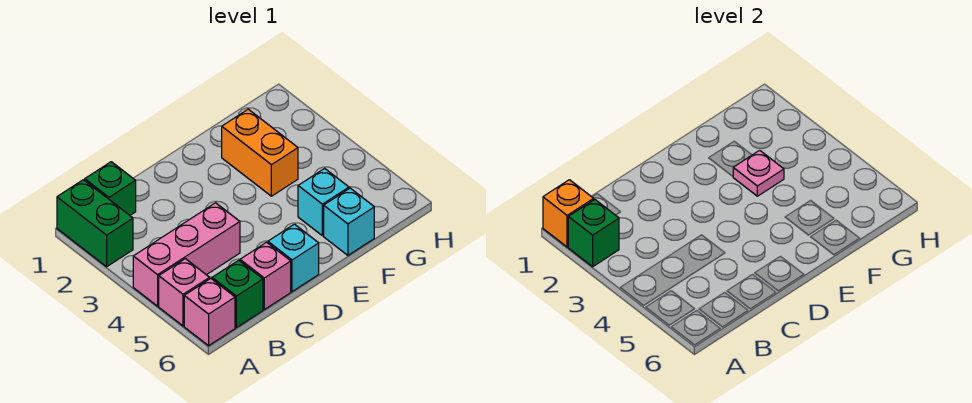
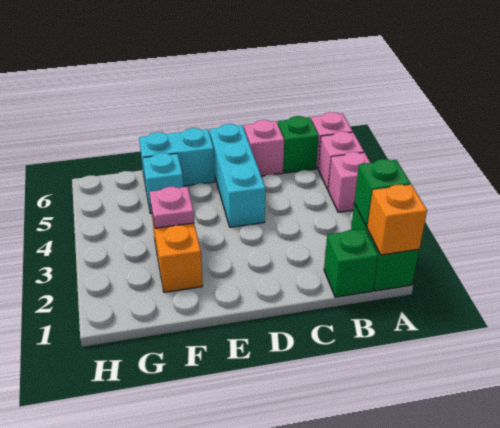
pink 1x3 brick [133,203,240,306] -> pink 1x1 brick [328,152,370,212]
cyan 1x1 brick [268,224,319,292] -> cyan 1x3 brick [210,124,265,227]
cyan 1x1 brick [324,188,374,255] -> cyan 1x2 brick [139,128,215,186]

